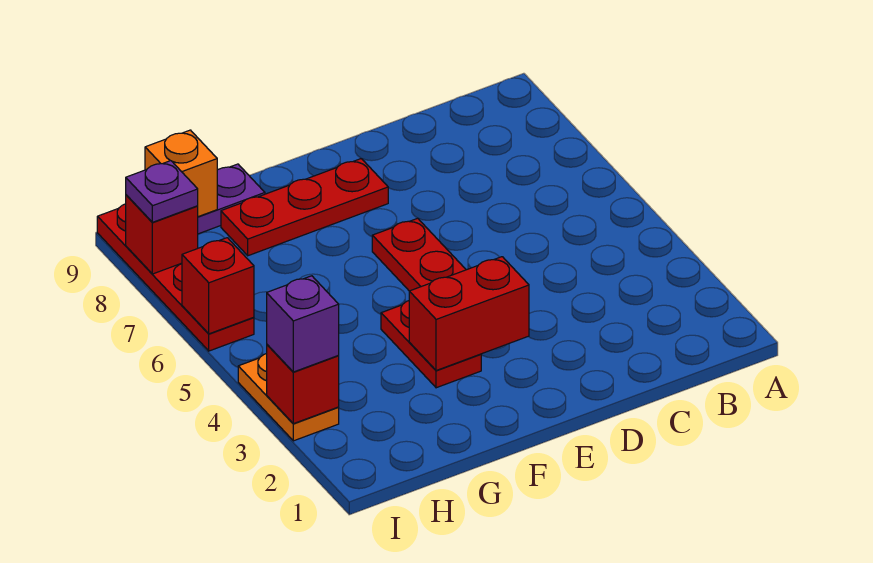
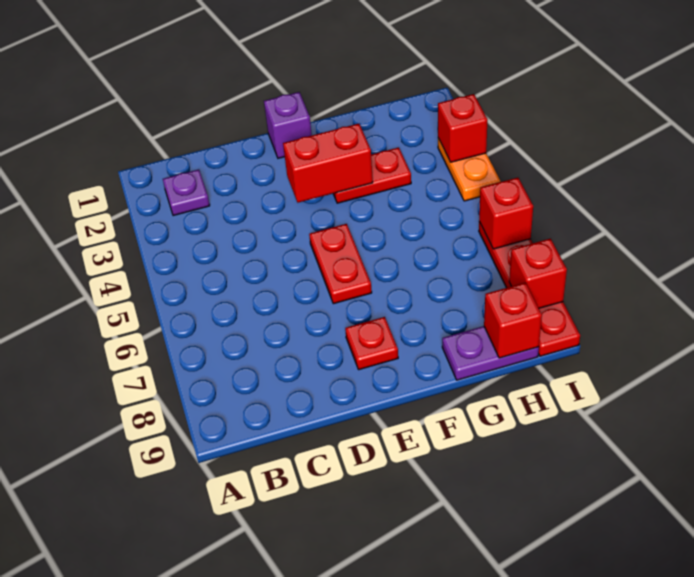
red 1x3 plate [221,159,388,256] -> red 1x1 plate [345,317,398,370]
red 1x2 plate [381,301,481,388] -> red 1x2 plate turned to [333,147,411,203]
orange 1x1 brick [145,130,217,217] -> red 1x1 brick [484,283,542,358]
purple 1x1 brick [267,276,339,372] -> purple 1x1 brick moved to [264,92,312,158]
purple 1x1 plate [126,161,198,222] -> purple 1x1 plate moved to [163,170,210,216]

